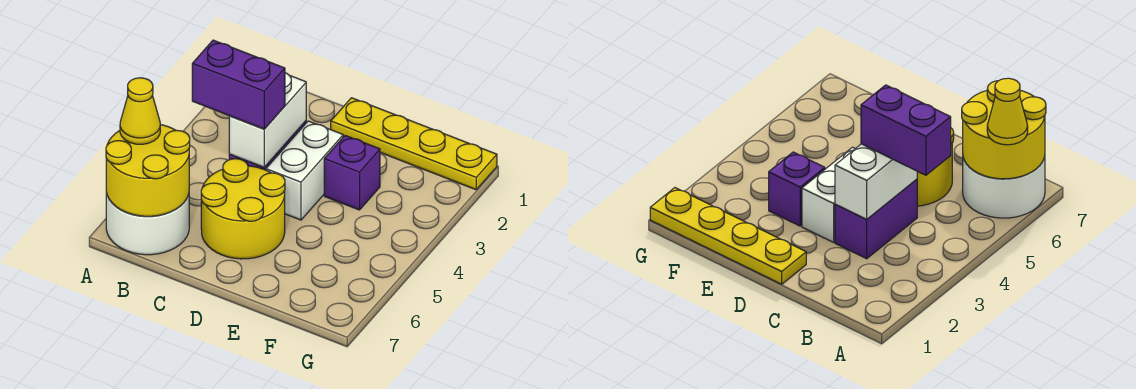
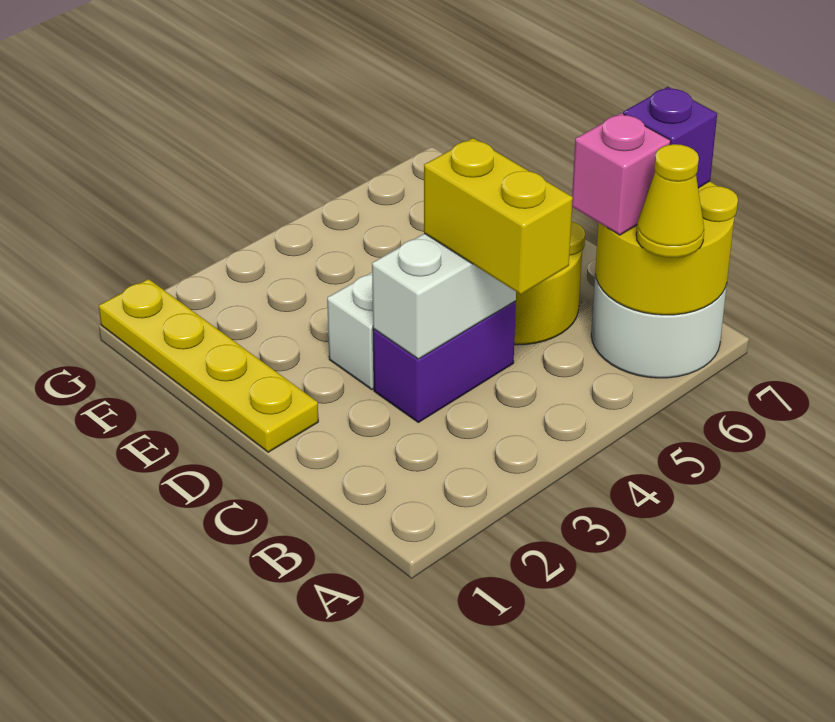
purple 1x2 brick [192,40,285,129] -> yellow 1x2 brick [424,138,573,295]
none -> pink 1x1 brick [572,113,671,235]
purple 1x1 brick [324,135,380,210] -> purple 1x1 brick moved to [623,87,717,188]

